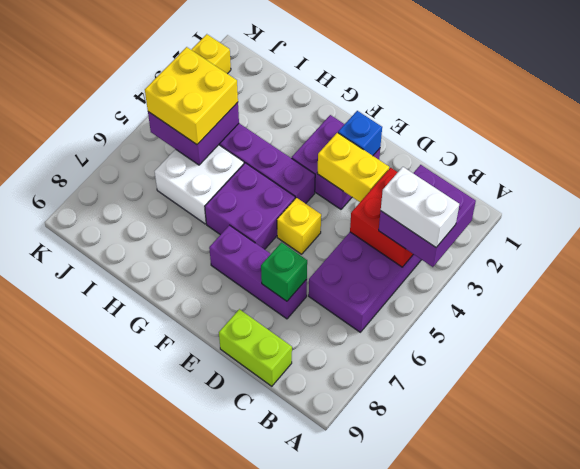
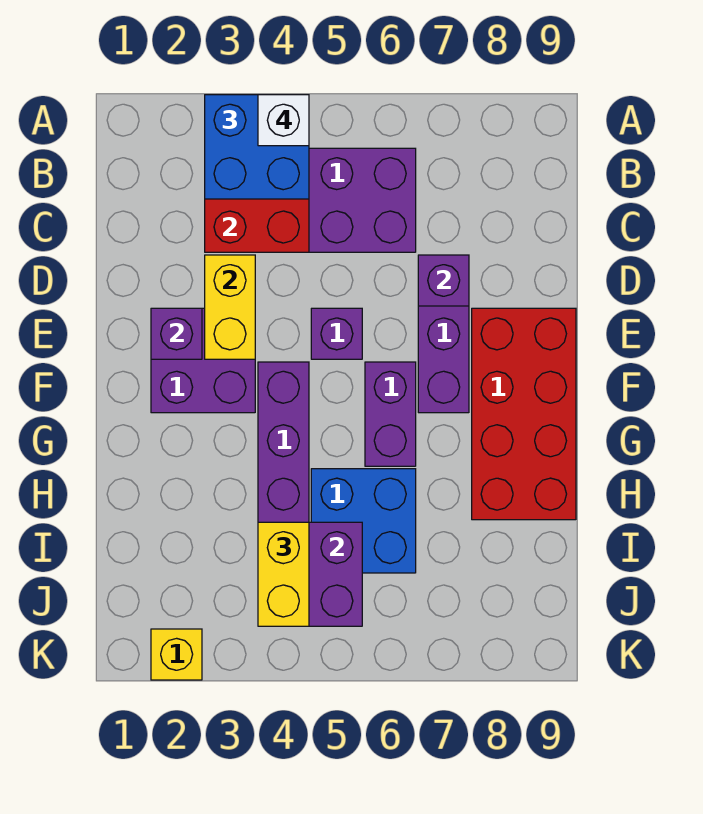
purple 2x2 brick [379,165,476,267] -> blue 2x2 brick [205,95,309,199]
white 1x2 brick [381,167,459,247] -> white 1x1 brick [258,95,309,146]
lime 1x2 brick [219,309,292,386] -> none
green 1x1 brick [261,243,307,301] -> purple 1x1 brick [418,255,469,306]
blue 1x1 brick [338,111,382,156] -> purple 1x1 brick [151,308,202,359]
yellow 1x1 brick [277,198,321,254] -> purple 1x1 brick [311,308,362,359]
none -> red 2x4 brick [472,308,576,520]
purple 2x2 brick [205,163,295,249] -> purple 1x2 brick [365,362,416,466]
white 2x2 brick [155,145,244,224] -> blue 2x2 brick [311,469,416,573]
yellow 2x2 brick [145,47,238,144] -> yellow 1x2 brick [258,522,309,626]

